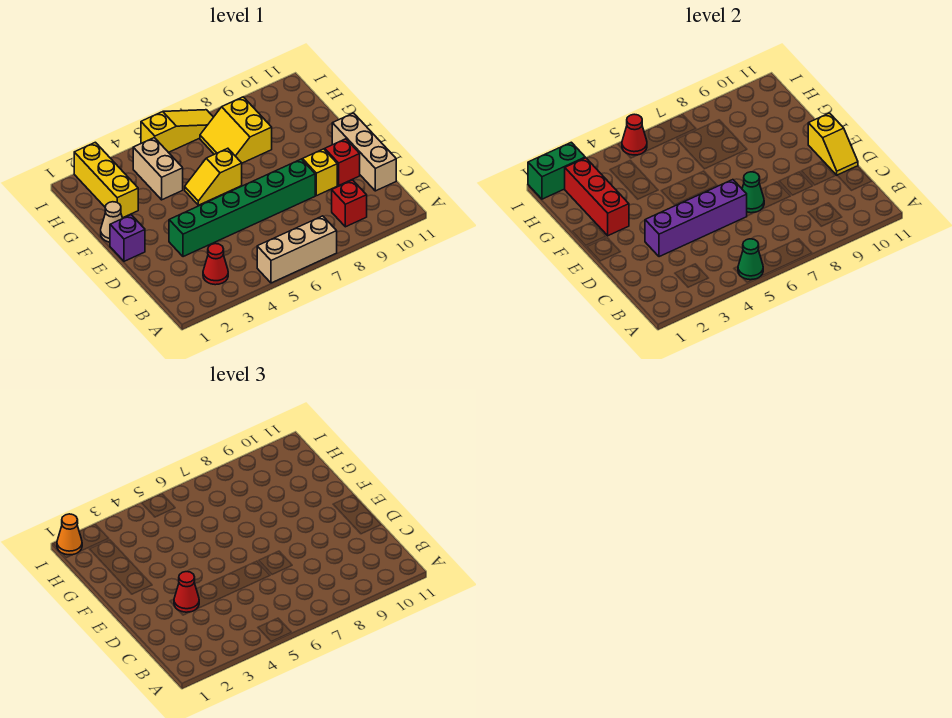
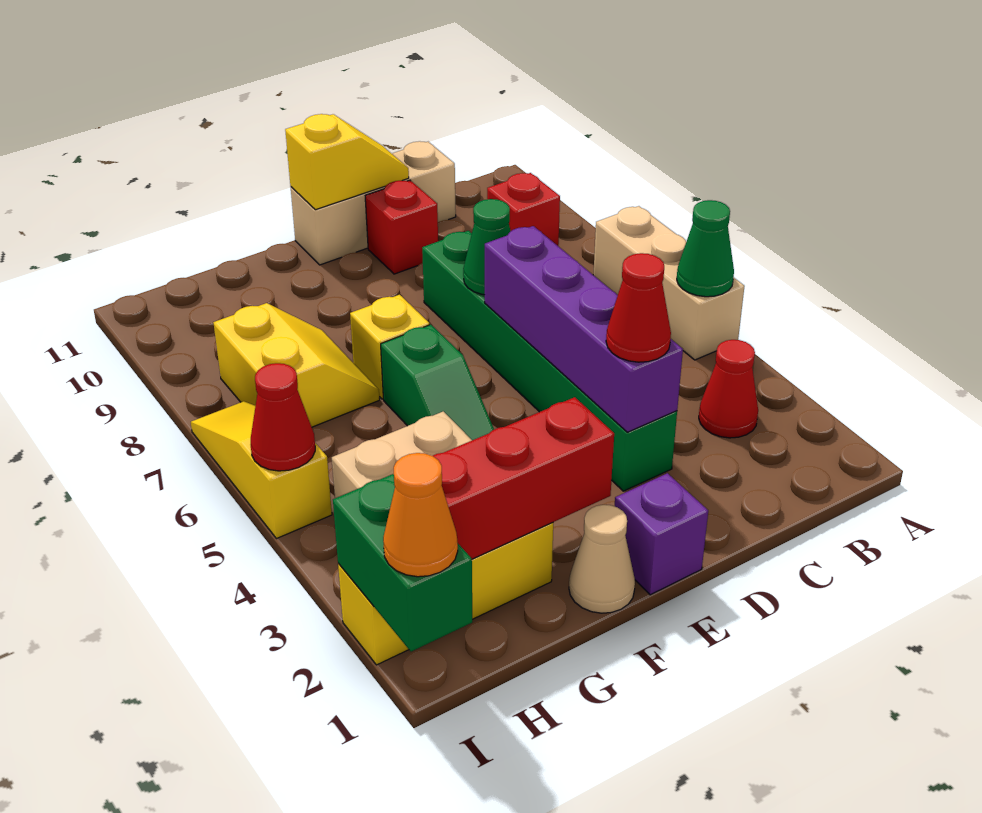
yellow 1x1 brick [303,149,337,196] -> yellow 1x1 brick moved to [350,295,429,399]
yellow 1x2 slope [185,148,242,205] -> green 1x2 slope [381,325,494,440]
yellow 2x2 slope [200,97,272,163] -> yellow 2x2 slope turned to [213,303,380,427]

